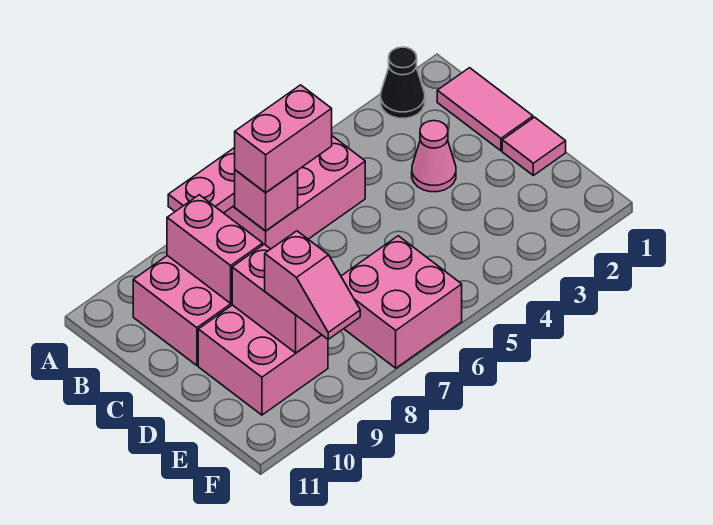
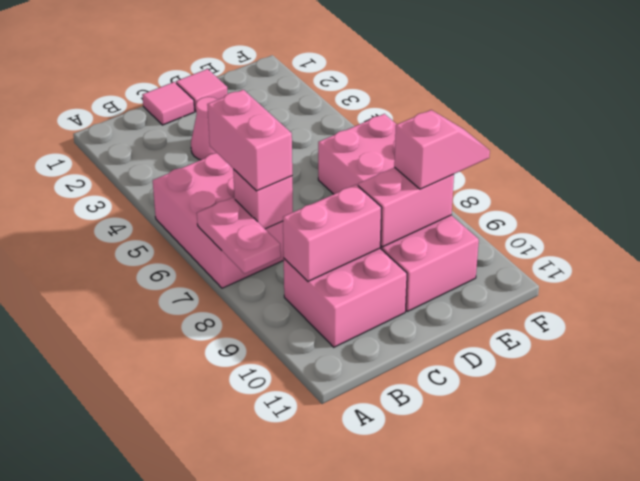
black 1x1 cone [381,47,425,118] -> none
pink 1x2 tile [437,68,533,151] -> pink 1x1 tile [142,82,195,125]

